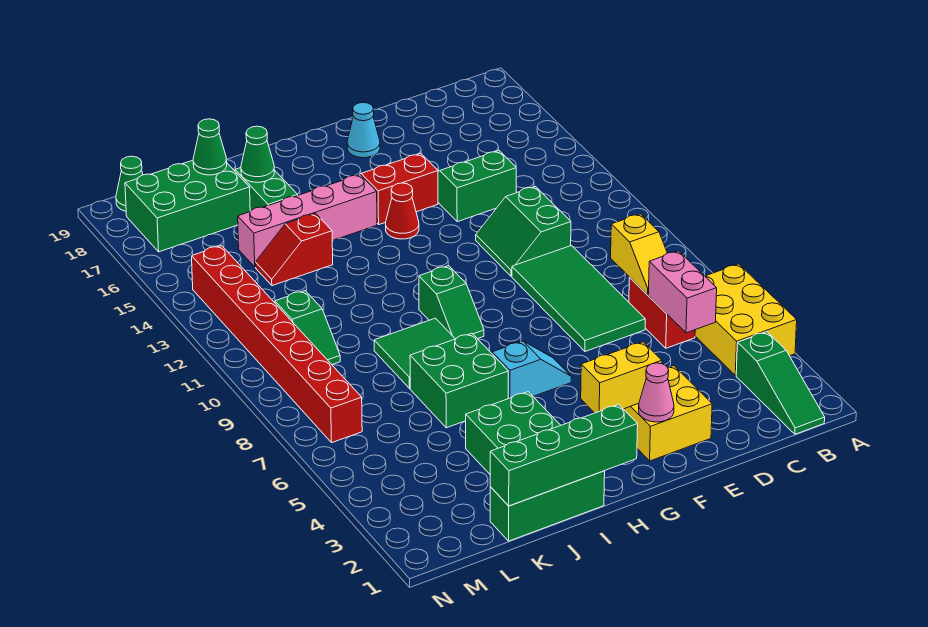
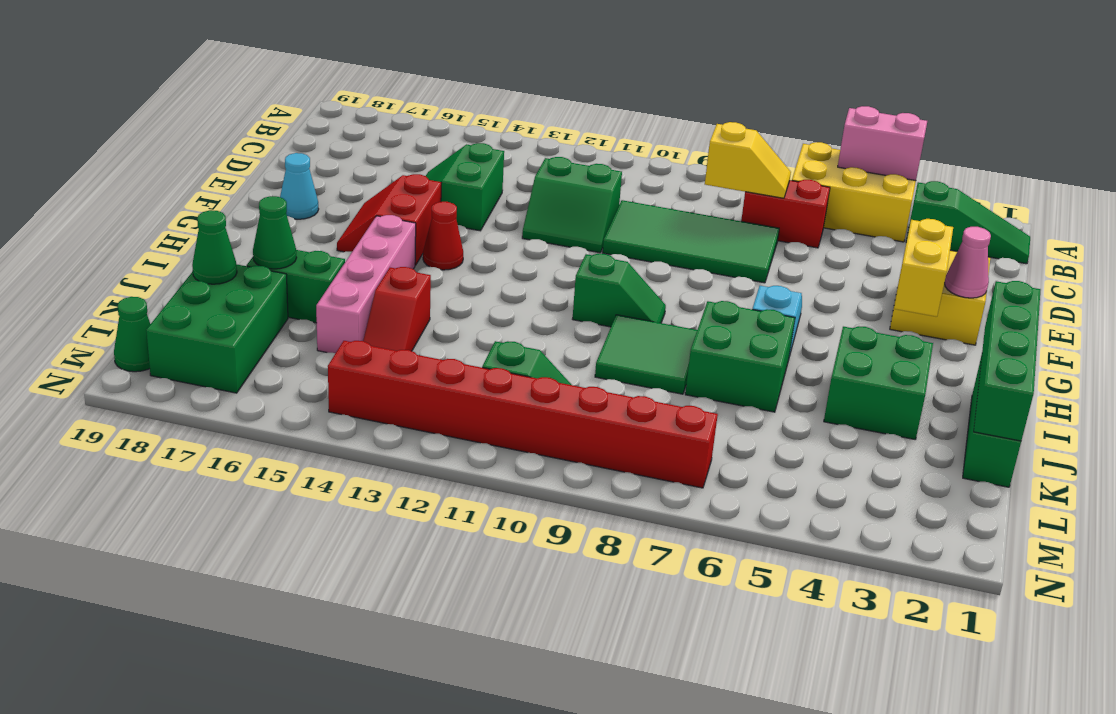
pink 1x2 brick [648,251,717,333] -> pink 1x2 brick moved to [838,106,927,181]

